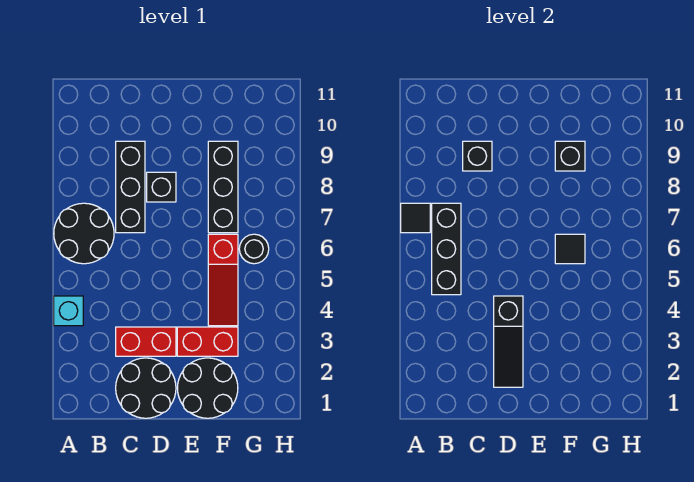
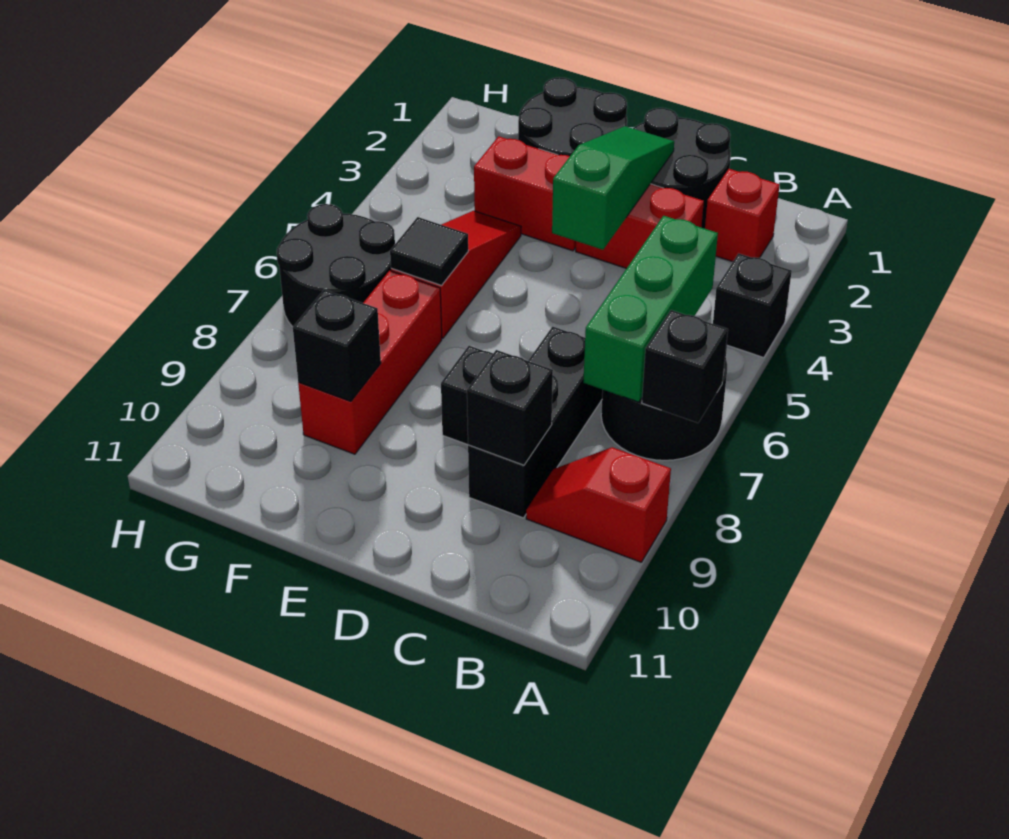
cyan 1x1 brick [54,296,83,326] -> black 1x1 brick [713,253,792,358]
black 1x1 tile [401,203,430,233] -> black 1x1 brick [642,310,728,423]
none -> red 1x2 slope [526,447,671,562]
none -> red 1x1 brick [705,169,780,262]
black 1x3 brick [432,203,461,295] -> green 1x3 brick [583,216,718,402]
black 1x3 slope [494,296,523,387] -> green 1x3 slope [552,126,674,250]
black 1x3 brick [208,141,238,233] -> red 1x3 brick [298,271,442,454]
black 1x1 round brick [239,234,269,264] -> black 2x2 round brick [277,204,395,327]

